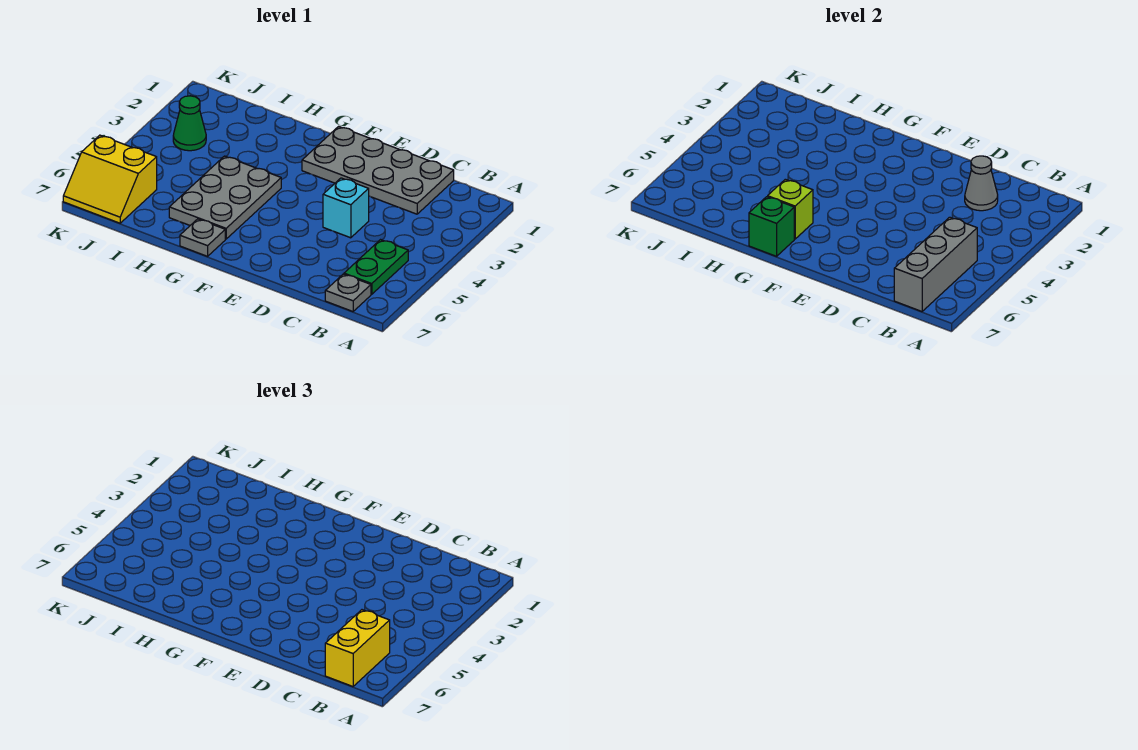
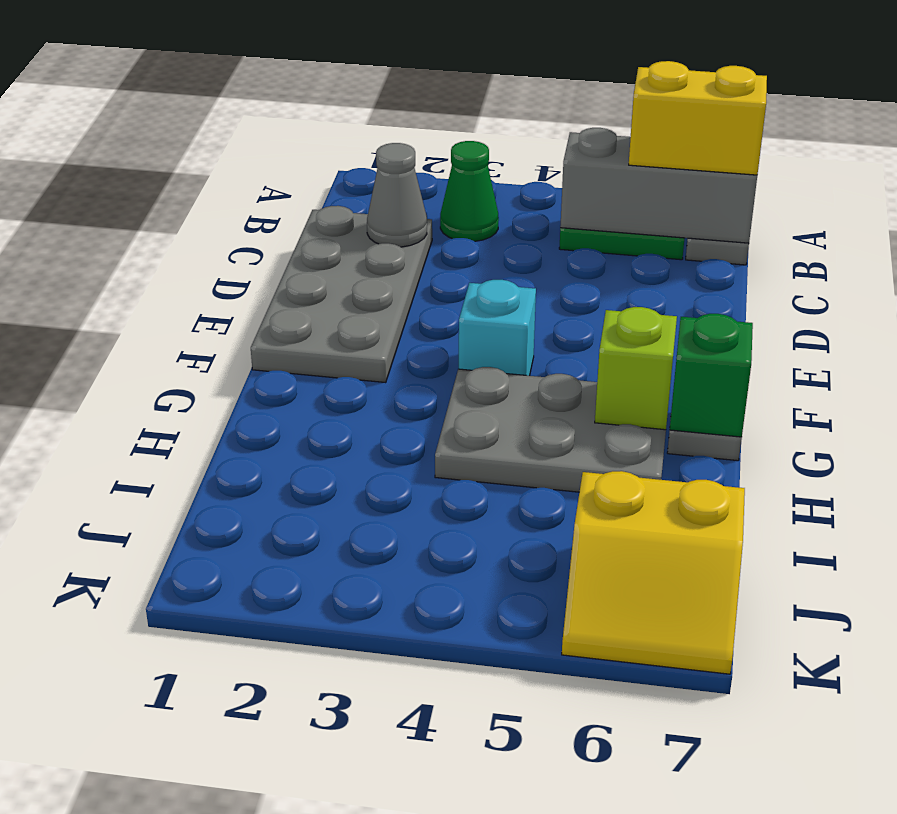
cyan 1x1 brick [323,178,369,238] -> cyan 1x1 brick moved to [459,280,536,376]
green 1x1 cone [173,96,206,151] -> green 1x1 cone moved to [440,141,499,241]
yellow 2x2 slope [63,135,157,223] -> yellow 2x2 slope turned to [562,471,745,674]

